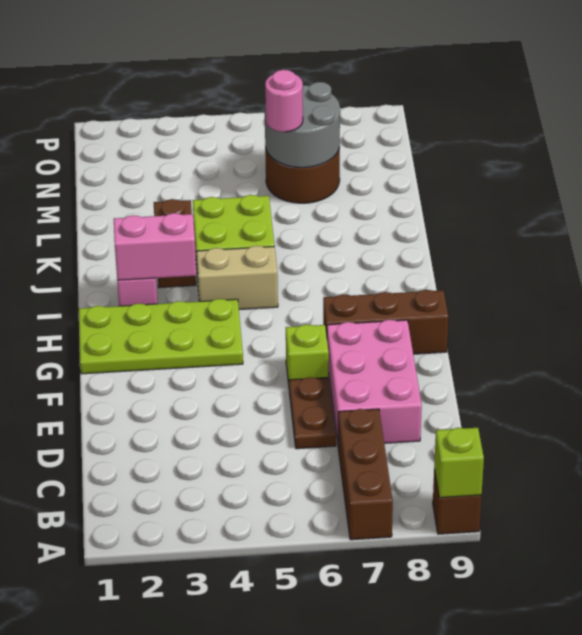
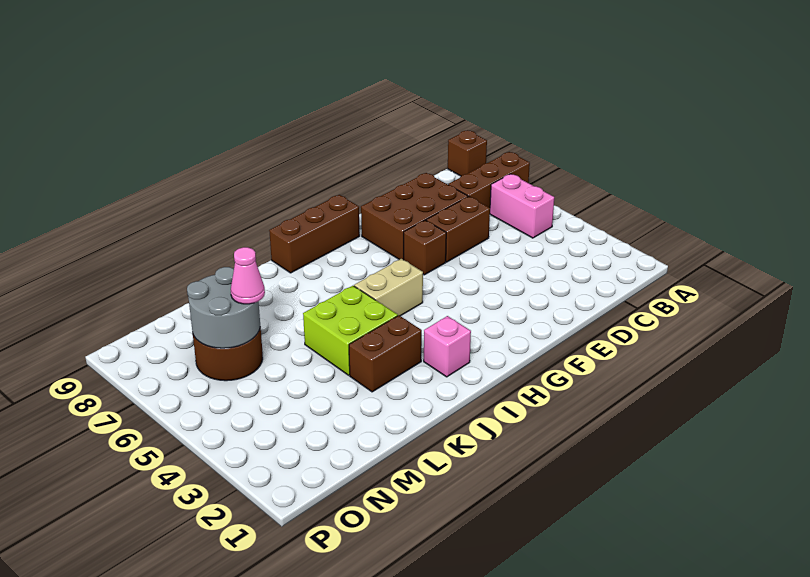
lime 1x1 brick [434,428,484,498] -> none
brown 1x2 plate [289,377,336,449] -> brown 1x2 brick [426,197,490,262]
pink 2x3 brick [327,320,422,443] -> brown 2x3 brick [361,173,468,260]
lime 1x1 brick [286,324,329,384] -> brown 1x1 brick [404,220,446,275]
lime 2x4 plate [79,299,243,374] -> none
brown 1x3 brick [323,290,448,354] -> brown 1x3 brick turned to [269,195,360,273]
pink 1x2 brick [114,213,196,280] -> pink 1x2 brick moved to [490,174,554,238]
tan 1x2 brick [197,246,278,309] -> tan 1x2 brick turned to [354,259,423,316]
pink 1x1 round brick [265,70,303,132] -> pink 1x1 cone [231,247,265,304]

